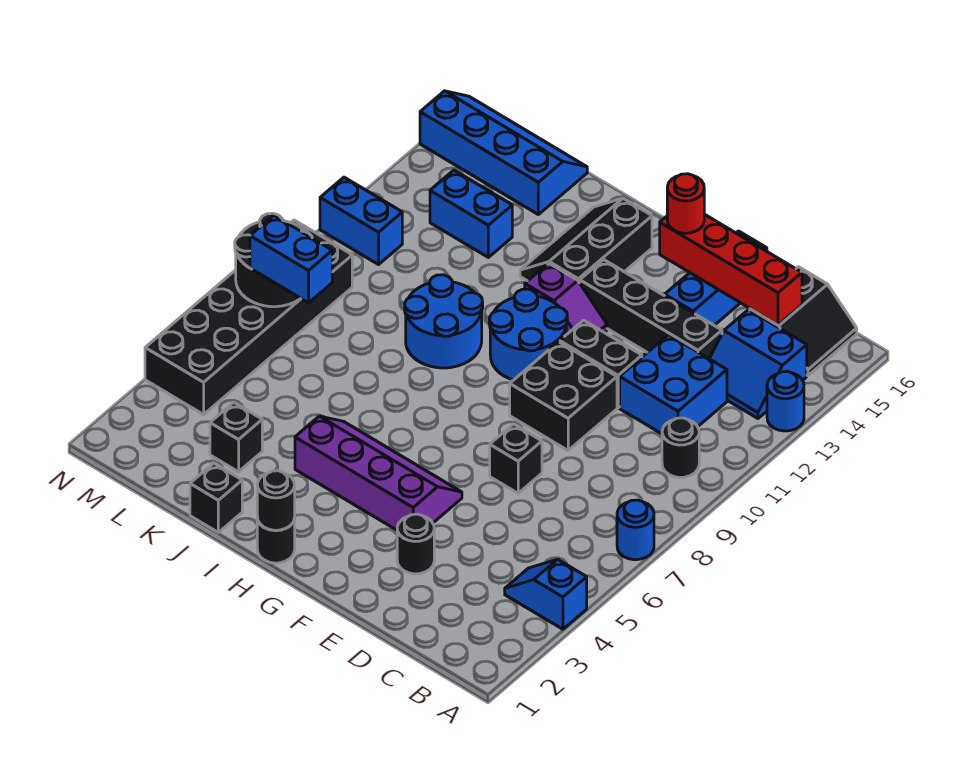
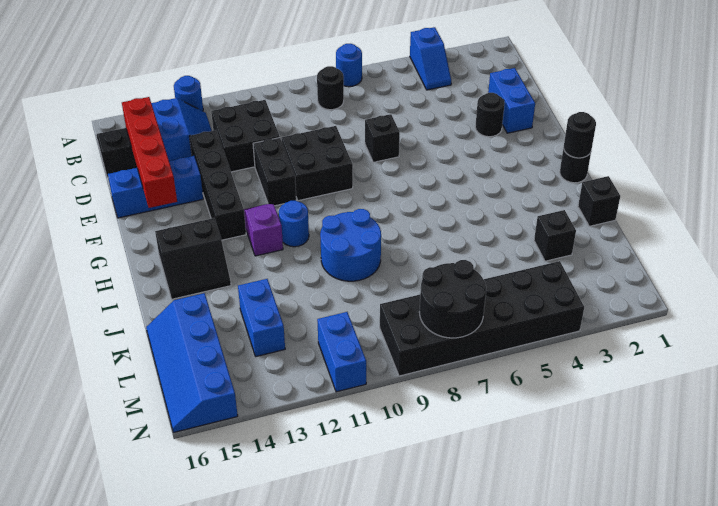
black 1x1 round brick [662,418,699,478] -> black 1x1 round brick moved to [317,66,344,110]
blue 2x2 brick [620,335,727,434] -> black 2x2 brick [211,100,280,172]
purple 2x4 slope [295,416,462,530] -> none
red 1x1 round brick [667,174,704,233] -> none
blue 2x2 round brick [489,289,567,380] -> blue 1x1 round brick [279,201,309,247]
black 2x3 slope [520,198,652,283] -> black 2x2 slope [155,218,231,299]
blue 1x2 brick [250,216,332,303] -> blue 1x2 brick moved to [488,68,535,133]

